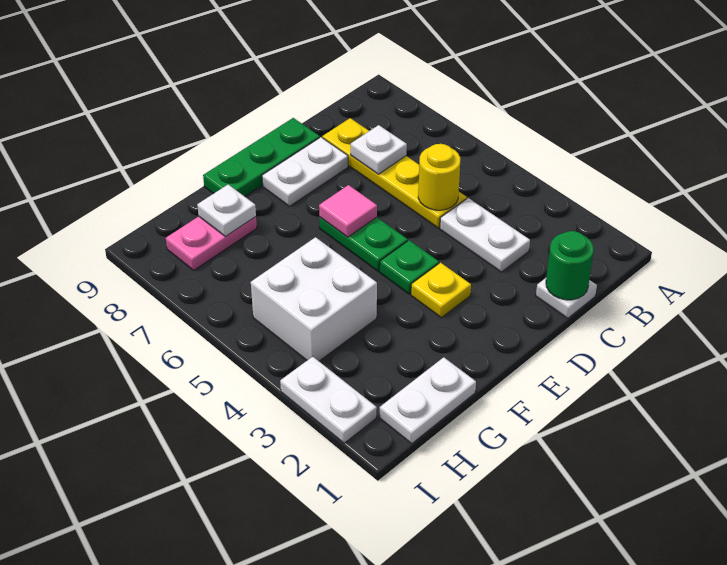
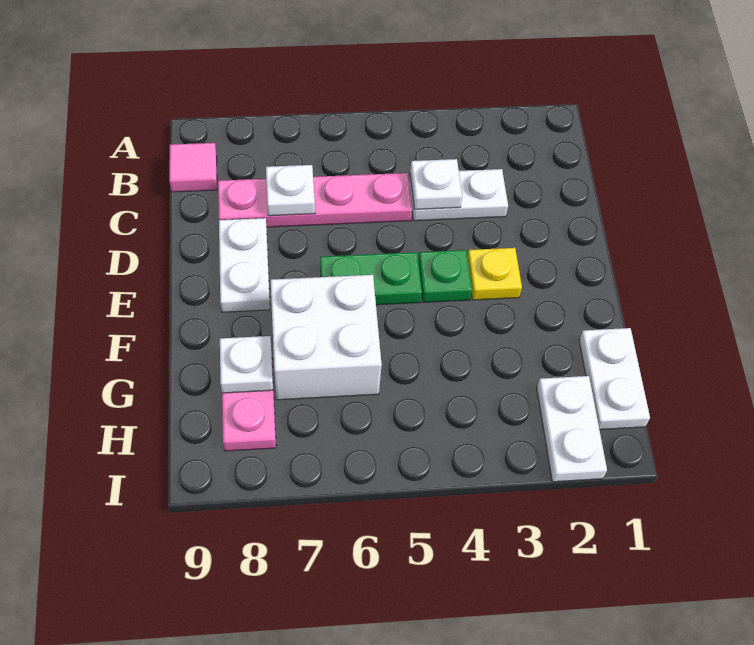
white 1x1 plate [536,278,597,318] -> white 1x1 plate moved to [410,159,462,209]
green 1x1 round brick [546,231,594,300] -> none
yellow 1x4 plate [322,118,467,228] -> pink 1x4 plate [218,173,412,227]
yellow 1x1 round brick [418,144,460,210] -> none
green 1x3 plate [203,118,320,196] -> none
pink 1x1 tile [319,185,377,237] -> pink 1x1 tile moved to [169,143,217,192]
white 2x2 brick [251,237,377,361] -> white 2x2 brick moved to [270,275,382,400]
white 1x2 plate [280,357,377,443] -> white 1x2 plate turned to [537,376,607,482]

